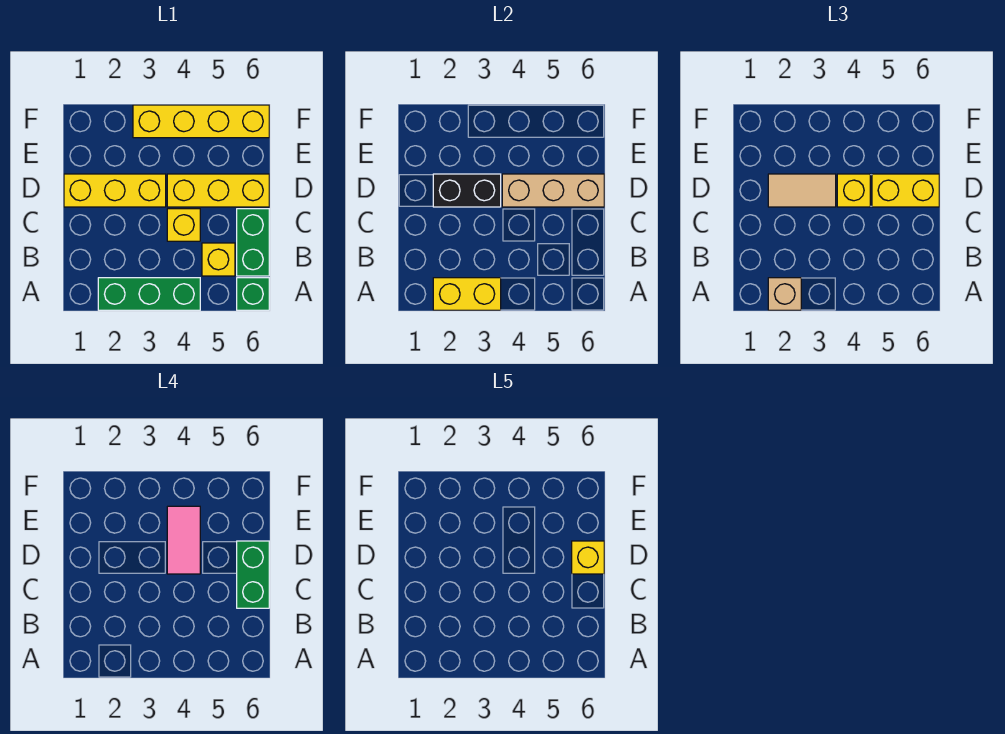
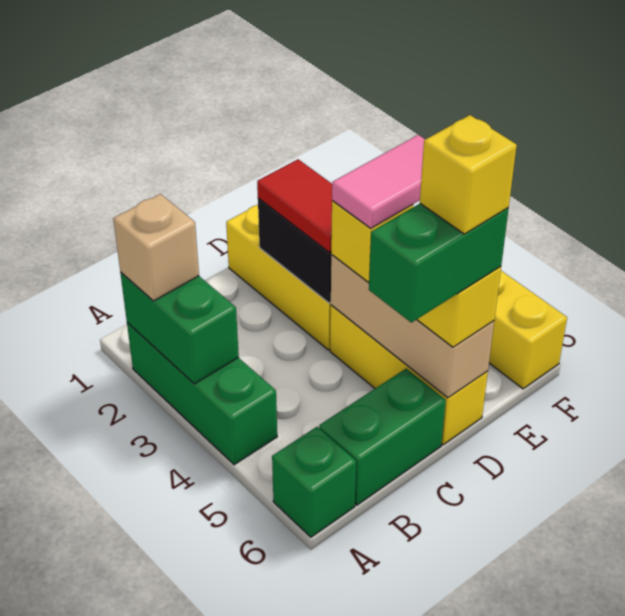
yellow 1x2 brick [433,278,501,310] -> green 1x2 brick [120,272,239,384]
yellow 1x1 brick [202,243,235,276] -> none
yellow 1x1 brick [167,209,200,241] -> none
tan 1x2 tile [768,174,836,207] -> red 1x2 tile [257,159,332,253]

